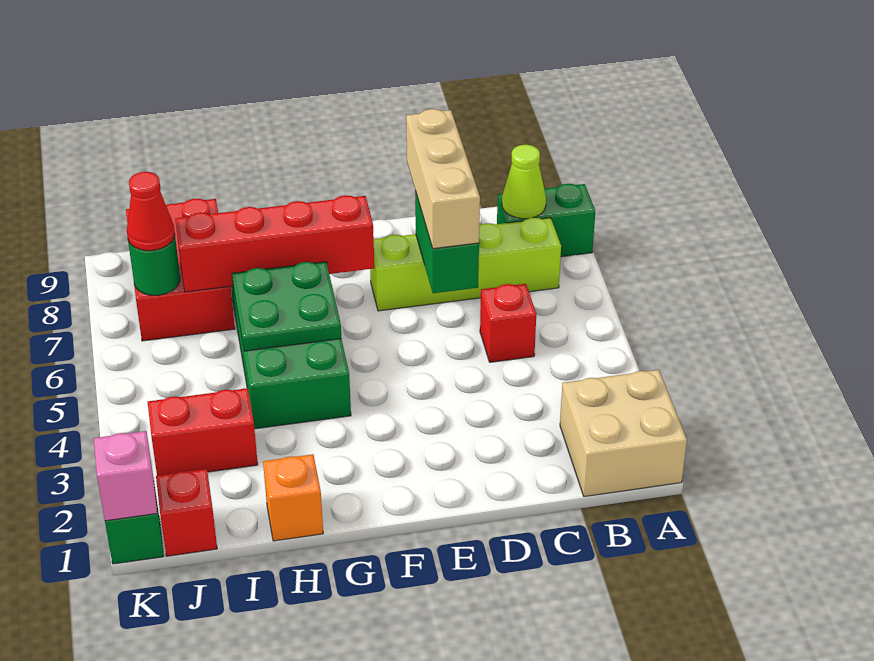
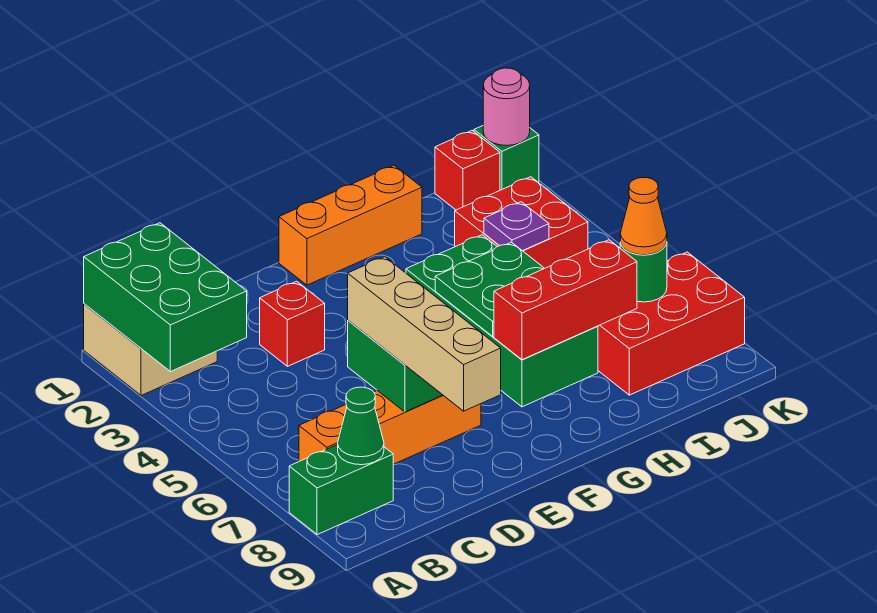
none -> green 2x3 brick [84,223,247,372]
lime 1x4 brick [370,218,561,311] -> orange 1x4 brick [299,391,481,464]
lime 1x1 cone [502,145,546,219] -> green 1x1 cone [338,387,384,465]
red 1x1 brick [480,284,536,362] -> red 1x1 brick moved to [260,281,325,366]
tan 1x3 brick [406,109,480,249] -> tan 1x4 brick [348,257,501,411]
red 1x4 brick [175,195,374,292] -> red 1x3 brick [494,240,637,360]
orange 1x1 brick [263,454,323,541] -> orange 1x3 brick [279,165,422,285]
red 1x2 brick [148,388,258,476] -> red 2x2 brick [455,177,588,268]
none -> purple 1x1 plate [484,202,549,251]
red 2x3 brick [126,199,235,341] -> red 2x3 brick turned to [598,252,745,395]
red 1x1 cone [127,172,175,251] -> orange 1x1 cone [620,177,667,255]
pink 1x1 brick [94,431,157,521] -> pink 1x1 round brick [483,68,530,146]

